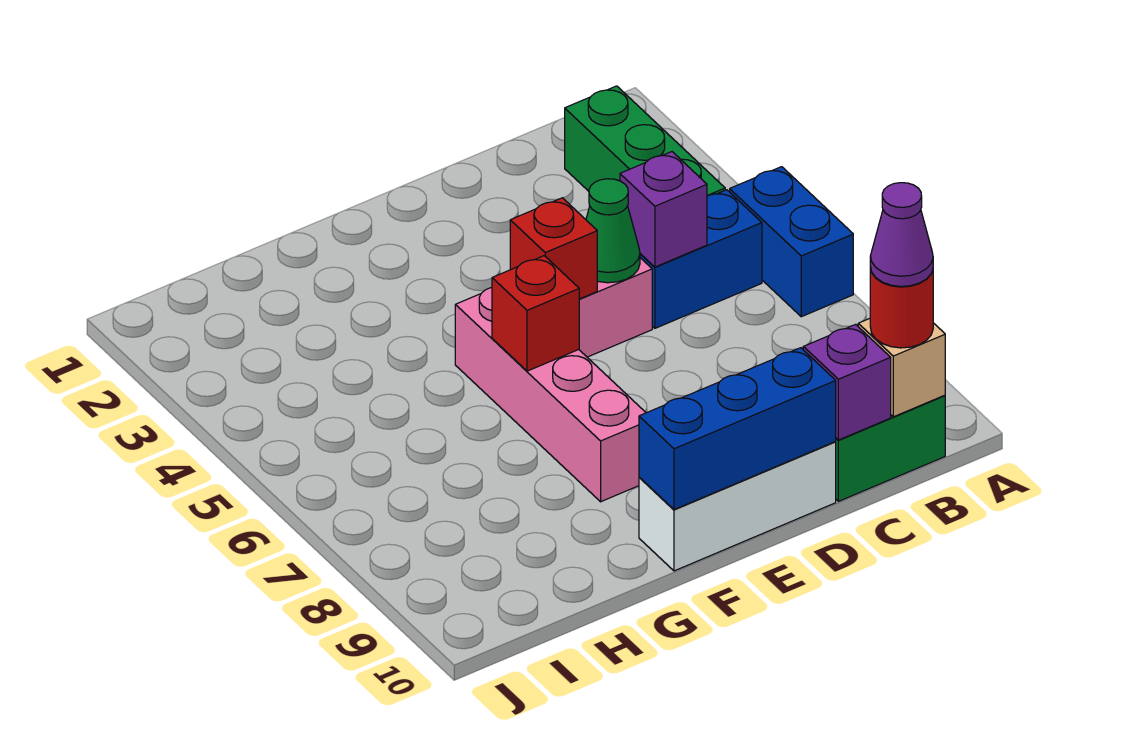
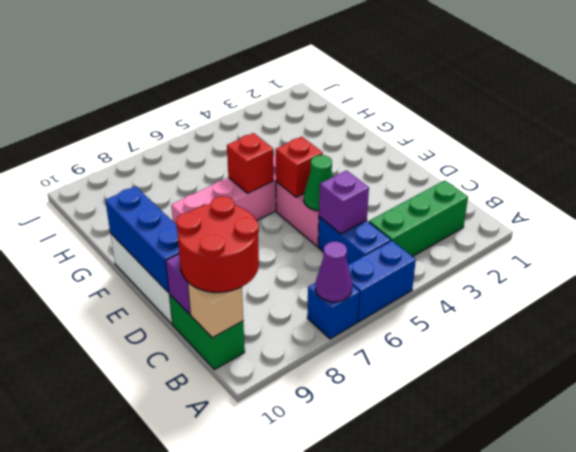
none -> blue 1x1 brick [307,283,359,339]
red 1x1 round brick [870,267,933,348] -> red 2x2 round brick [176,196,259,292]
purple 1x1 cone [870,183,933,286] -> purple 1x1 cone moved to [315,241,352,302]

